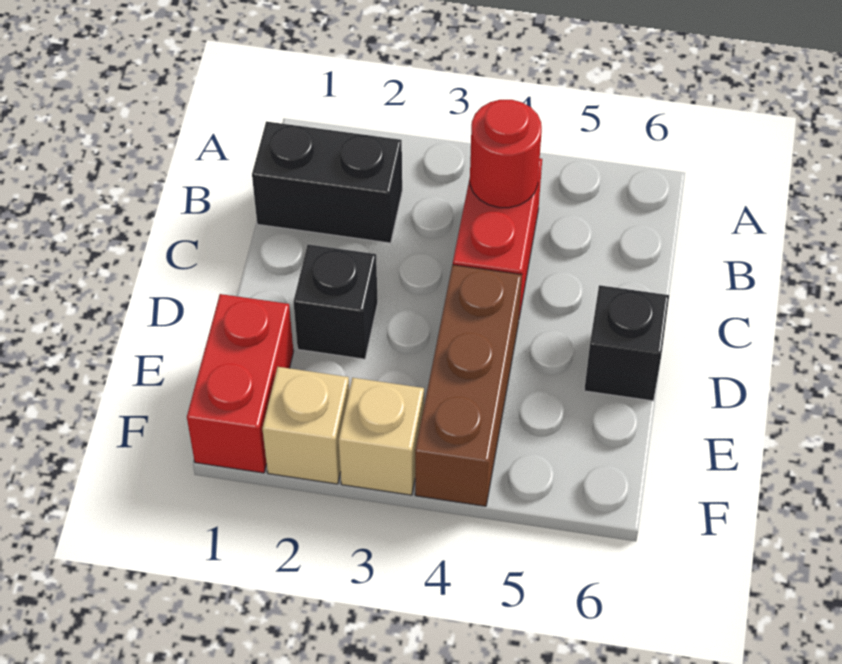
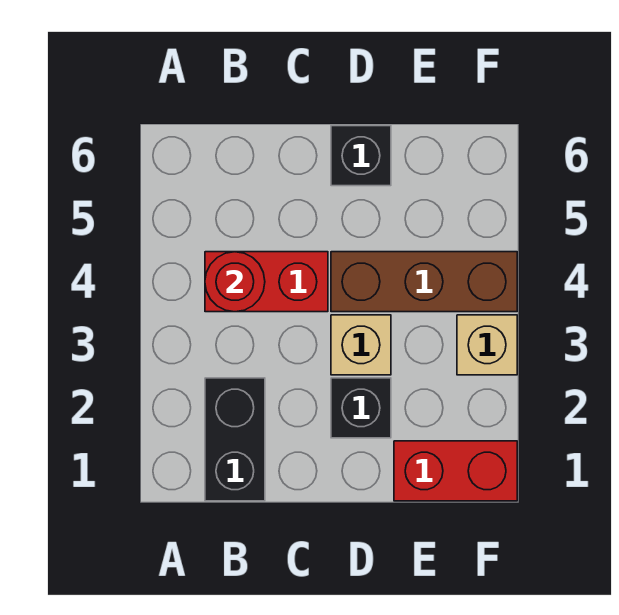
tan 1x1 brick [262,367,349,484] -> tan 1x1 brick moved to [331,315,391,375]

